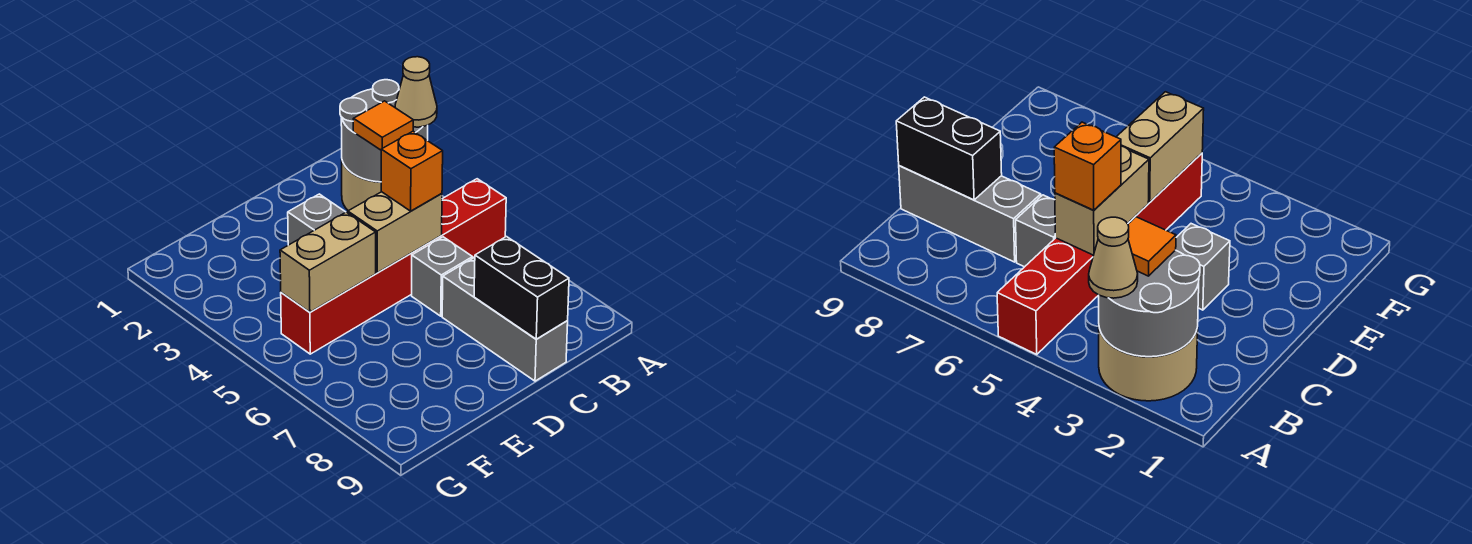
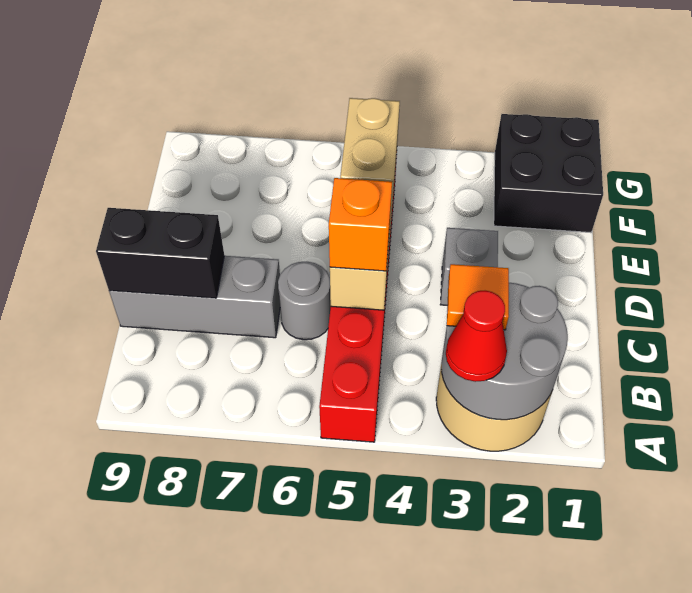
tan 1x1 cone [395,57,437,127] -> red 1x1 cone [446,291,507,382]
grey 1x1 brick [412,237,473,316] -> grey 1x1 round brick [278,262,331,340]
none -> black 2x2 brick [494,114,603,233]

